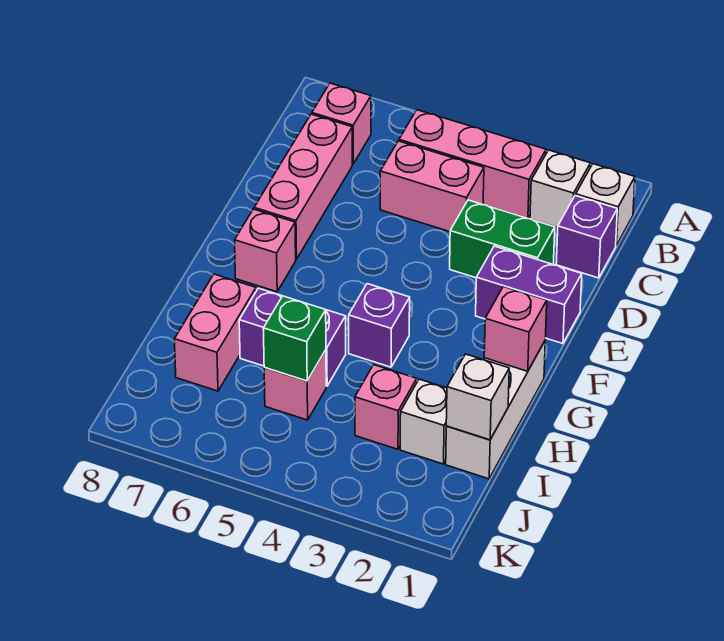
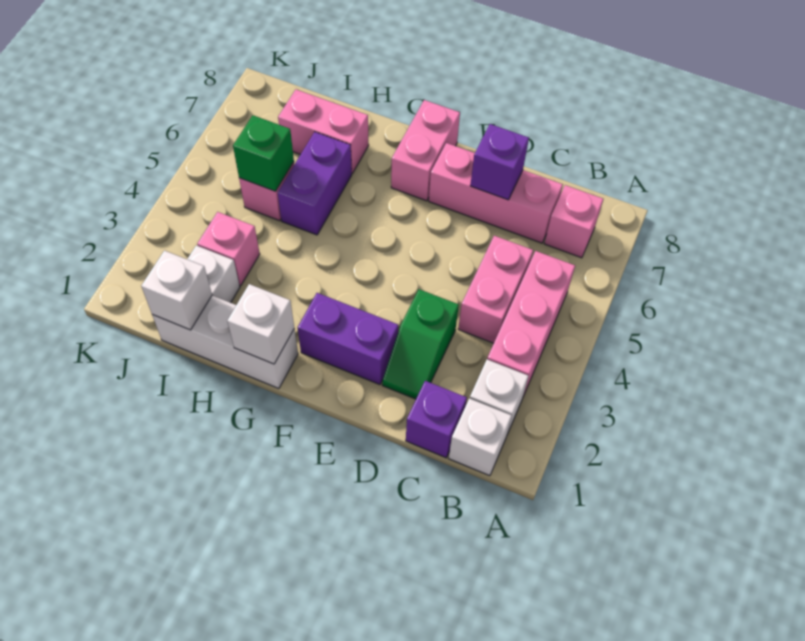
green 1x2 brick [450,200,555,278] -> green 1x2 slope [382,289,459,399]
purple 1x2 brick [476,246,582,344] -> purple 1x2 brick turned to [298,293,398,385]
pink 1x1 brick [235,209,296,292] -> pink 1x2 brick [391,100,460,201]
pink 1x1 brick [484,286,547,371] -> white 1x1 brick [227,284,294,364]
purple 1x1 brick [349,284,410,367] -> purple 1x1 brick moved to [470,124,529,200]

